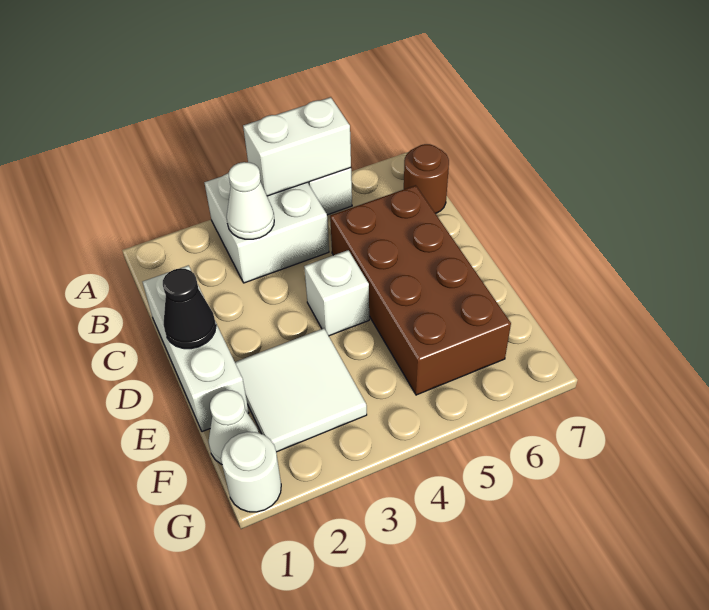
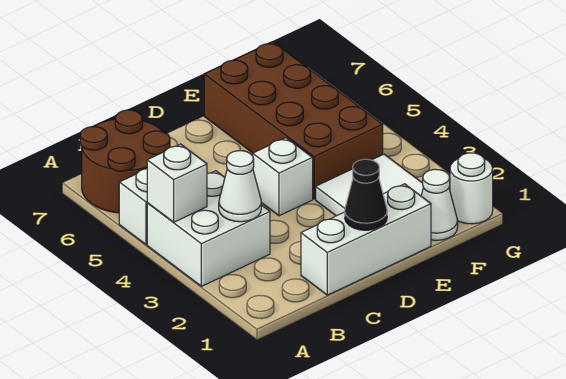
white 1x2 brick [243,97,351,196] -> white 1x1 brick [147,144,207,222]
brown 1x1 round brick [404,144,449,214] -> brown 2x2 round brick [80,110,170,213]
brown 2x4 brick [330,185,511,395] -> brown 2x4 brick turned to [204,42,383,199]

